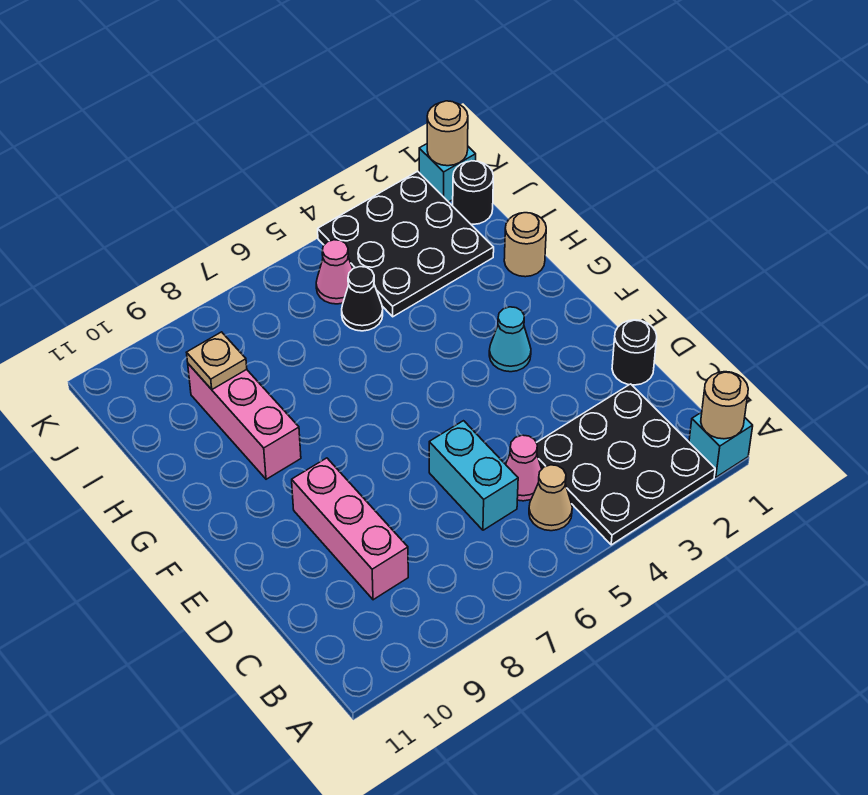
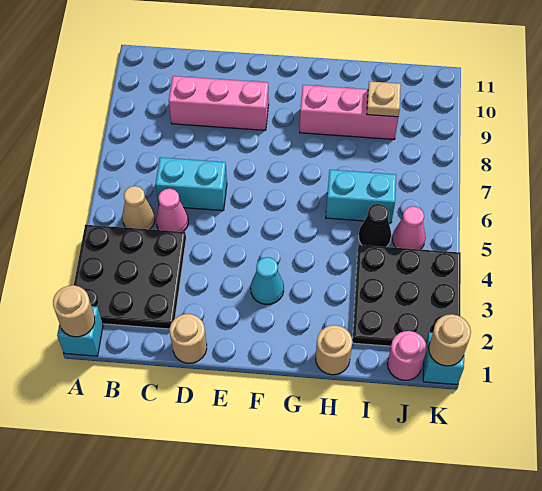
black 1x1 round brick [612,320,657,385] -> tan 1x1 round brick [170,314,207,363]
none -> cyan 1x2 brick [326,170,396,223]
black 1x1 round brick [453,161,493,224] -> pink 1x1 round brick [388,331,427,380]

